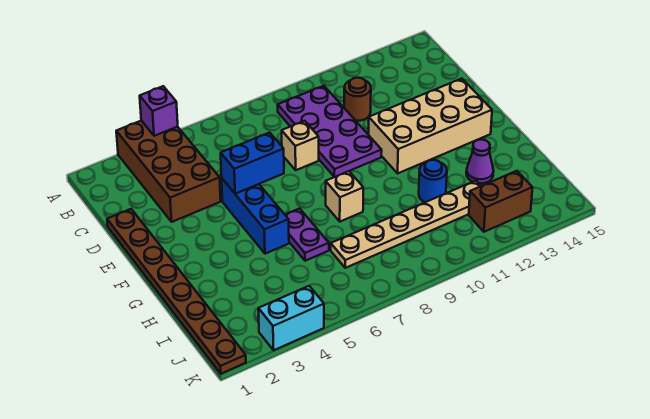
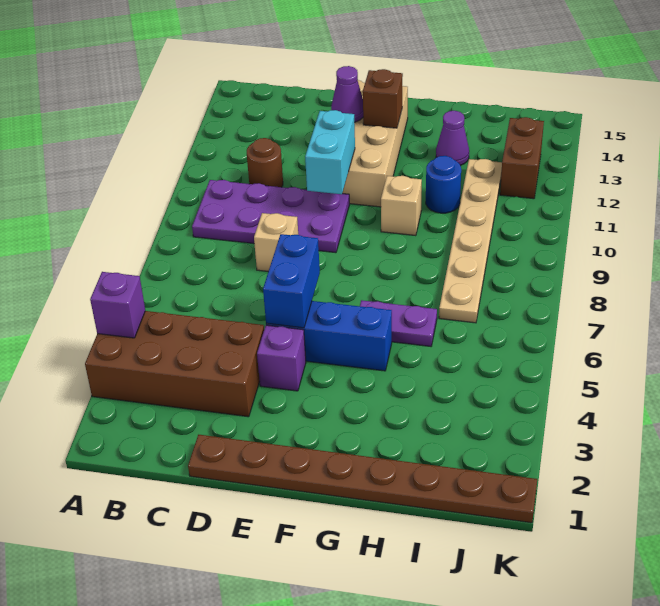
none -> purple 1x1 brick [257,325,306,391]
none -> purple 1x1 cone [331,66,363,122]
none -> brown 1x1 brick [363,69,403,128]
tan 1x1 brick [326,171,363,222] -> tan 1x1 brick moved to [381,176,422,236]
cyan 1x2 brick [258,286,324,350] -> cyan 1x2 brick moved to [305,110,355,194]

